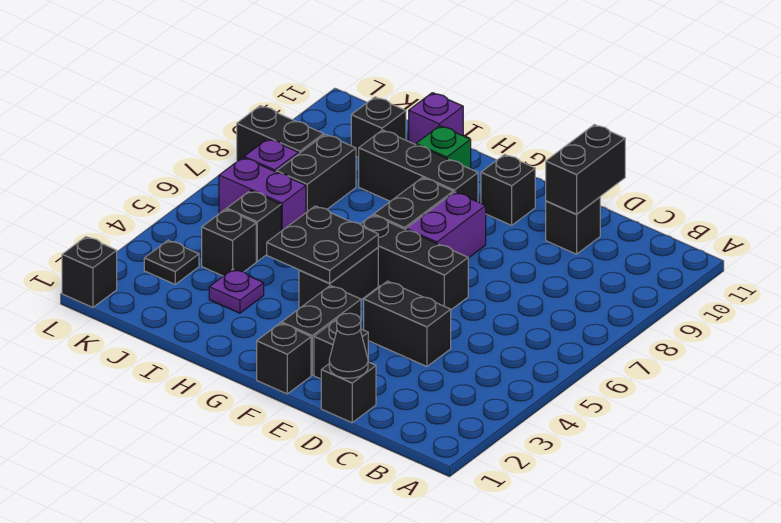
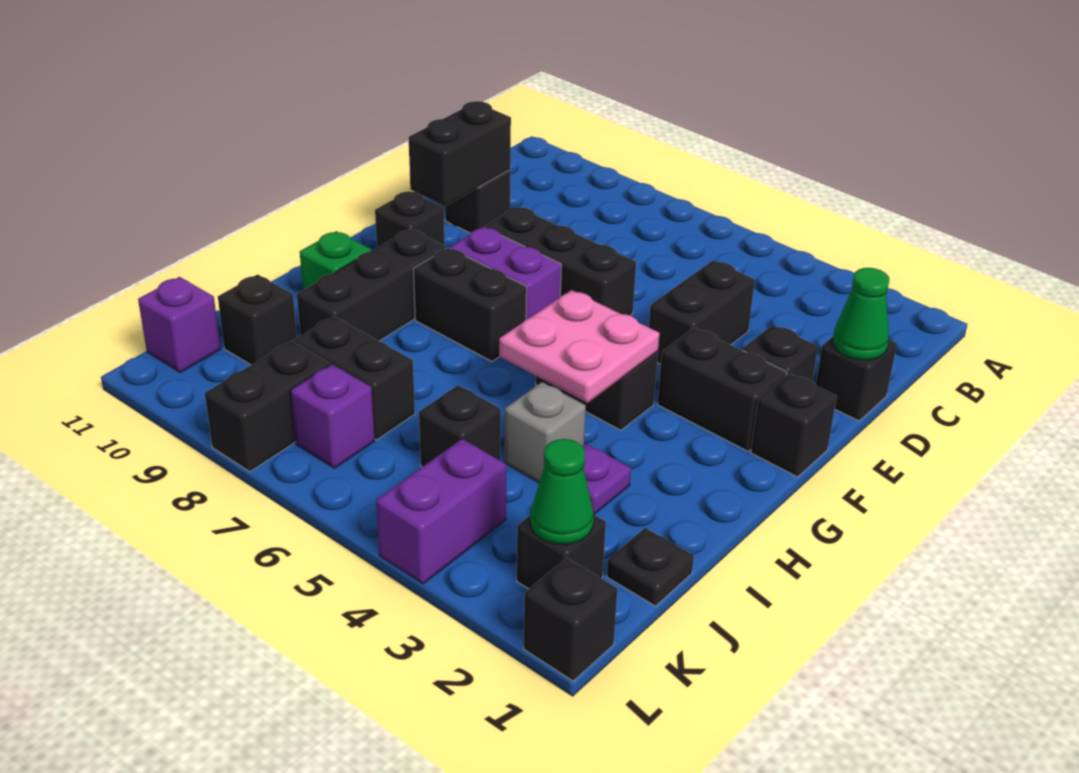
black 1x1 cone [329,313,368,378] -> green 1x1 cone [832,268,890,360]
black 1x2 brick [546,125,625,214] -> black 1x2 brick turned to [408,101,511,206]
black 1x3 brick [360,215,468,310] -> black 1x3 brick turned to [485,207,636,316]
black 2x2 plate [267,206,378,283] -> pink 2x2 plate [499,290,660,403]
none -> grey 1x1 brick [504,382,586,483]
purple 1x1 brick [409,93,463,145] -> purple 1x1 brick moved to [138,277,221,372]
black 1x1 brick [202,209,256,276] -> black 1x1 brick moved to [517,515,606,589]
purple 1x2 brick [219,158,306,231] -> purple 1x2 brick moved to [376,439,506,584]
none -> green 1x1 cone [530,439,594,545]
black 1x1 plate [144,240,199,284] -> black 1x1 plate moved to [607,528,694,606]

